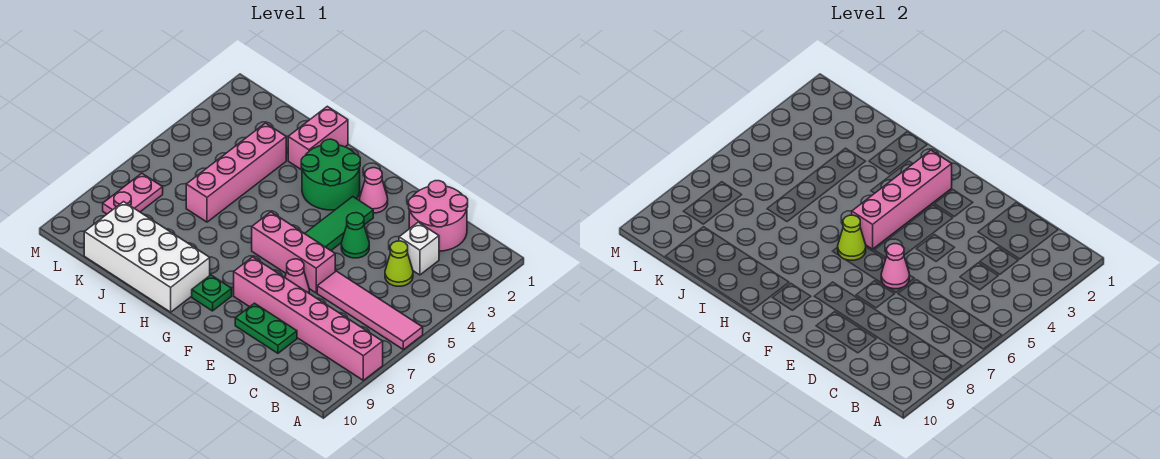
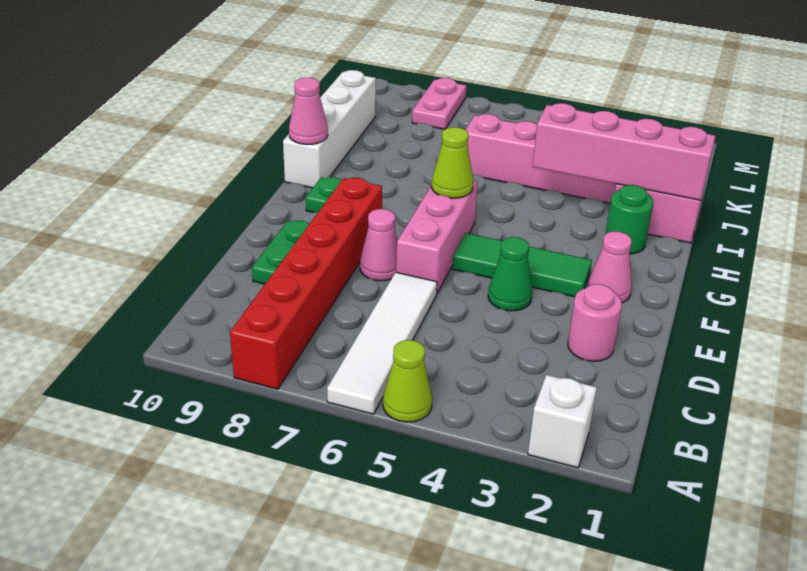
pink 1x4 tile [317,271,423,350] -> white 1x4 tile [327,272,437,414]
pink 1x6 brick [234,257,383,380] -> red 1x6 brick [230,177,382,389]
pink 2x2 round brick [409,181,468,251] -> pink 1x1 round brick [568,284,622,361]
white 1x1 brick [399,222,439,275] -> white 1x1 brick moved to [528,375,597,468]
lime 1x1 cone [385,241,413,286] -> lime 1x1 cone moved to [383,340,432,422]
pink 1x1 cone [881,244,909,289] -> pink 1x1 cone moved to [289,78,328,145]
green 2x2 round brick [301,139,360,210] -> green 1x1 round brick [605,185,653,254]
pink 1x4 brick [852,150,952,249] -> pink 1x4 brick moved to [533,103,715,200]
white 2x4 brick [84,202,210,312] -> white 1x4 brick [283,70,376,188]
pink 1x2 plate [103,173,163,214] -> pink 1x2 plate turned to [412,78,466,129]

